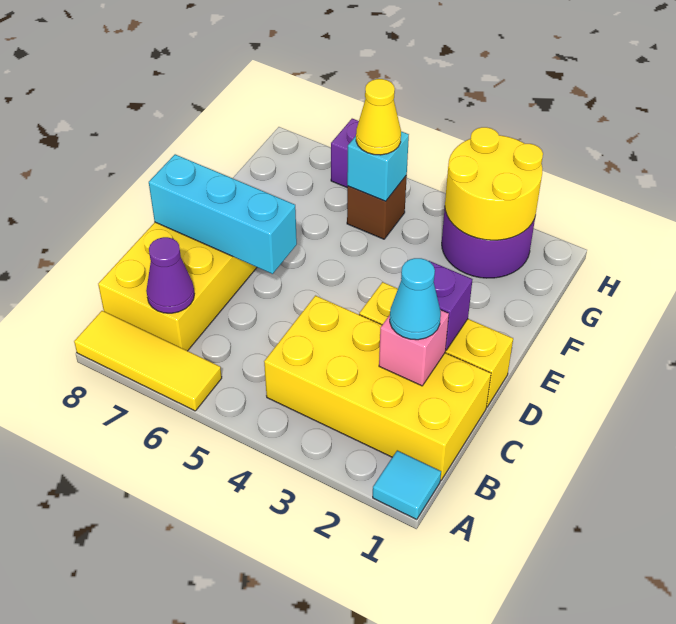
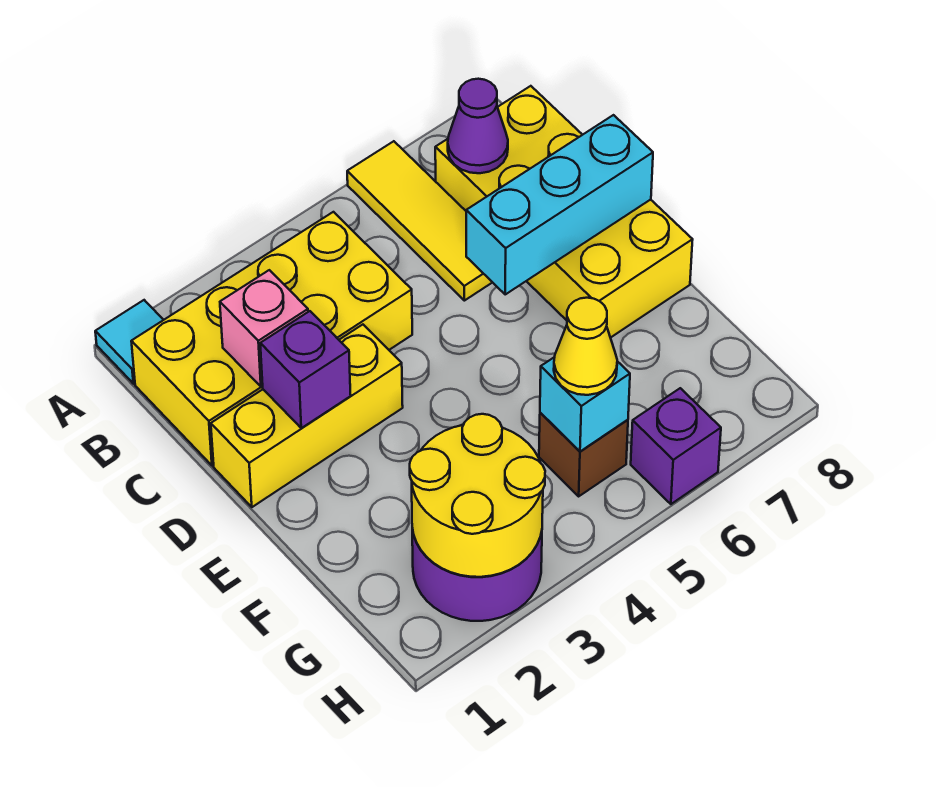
yellow 1x3 tile [74,311,222,411] -> yellow 1x3 tile turned to [347,141,492,301]
cyan 1x1 cone [390,258,441,340] -> none

